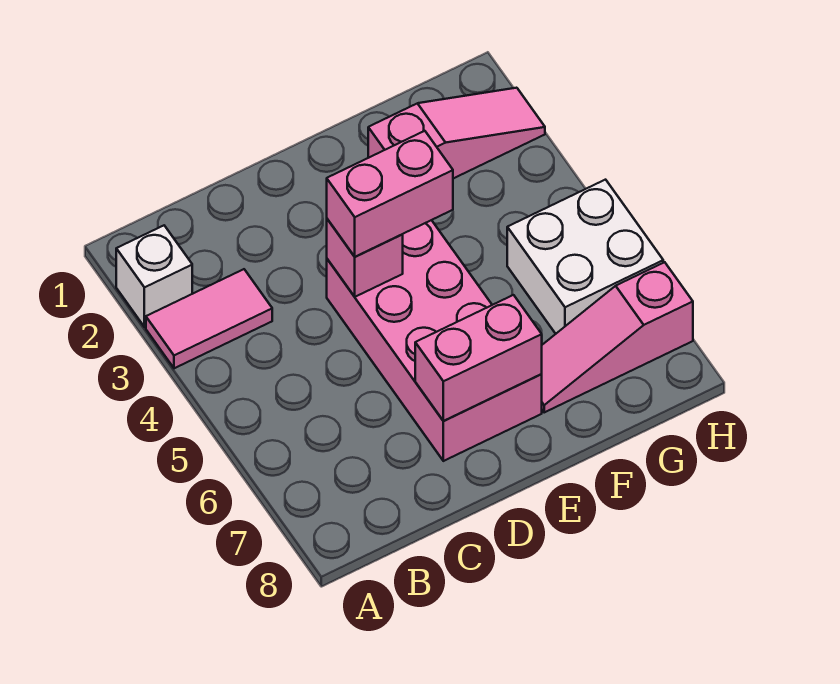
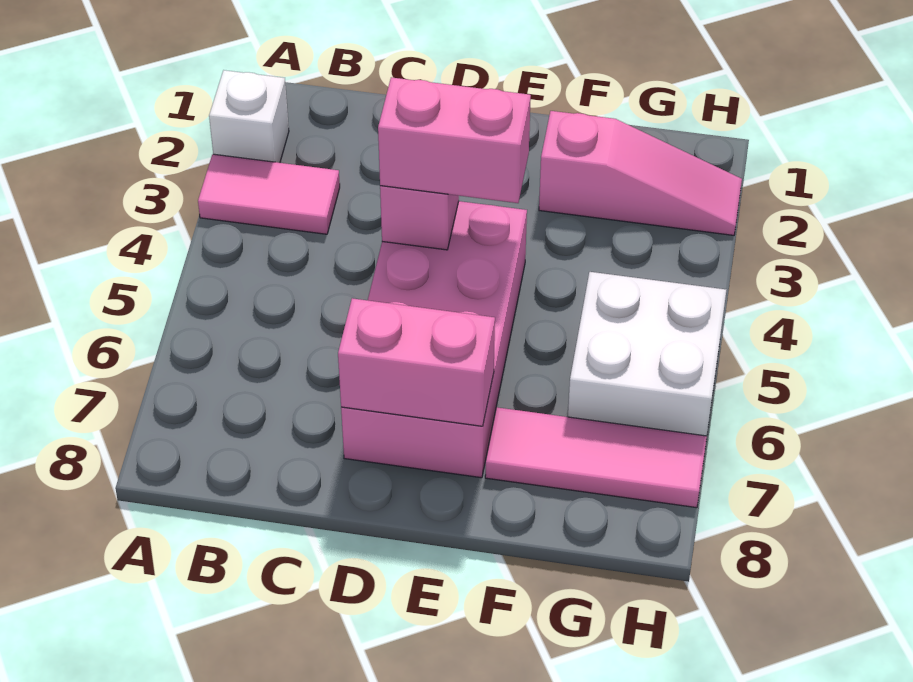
pink 1x3 slope [542,262,693,412] -> pink 1x3 tile [485,407,707,508]

